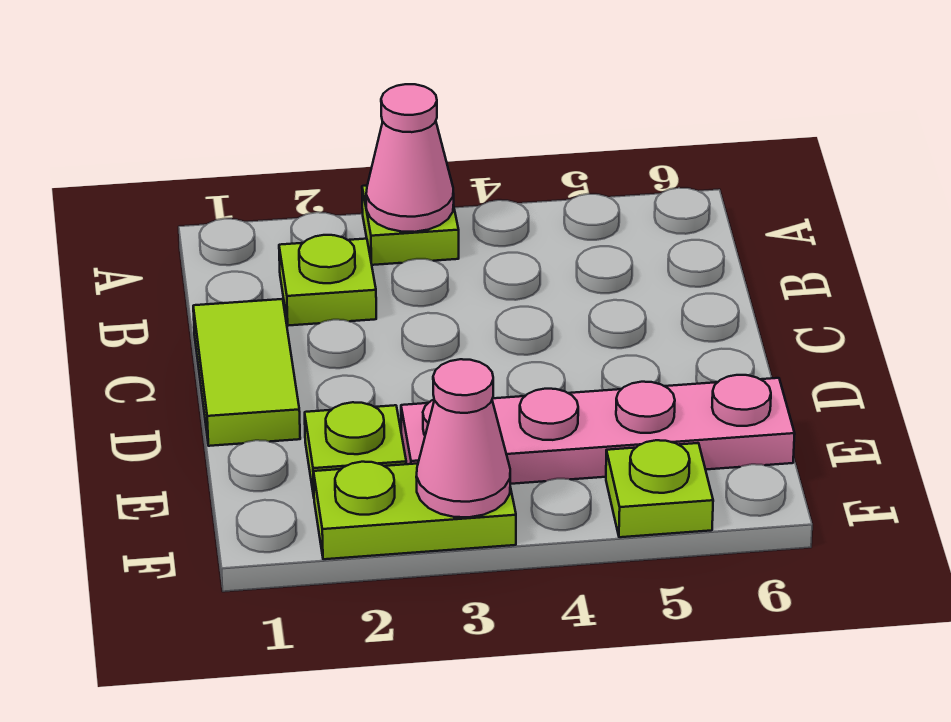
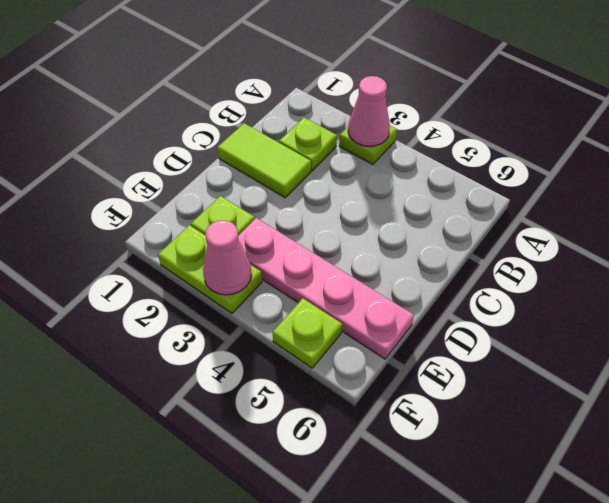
lime 1x2 tile [193,299,300,446] -> lime 1x2 tile turned to [217,123,311,198]

